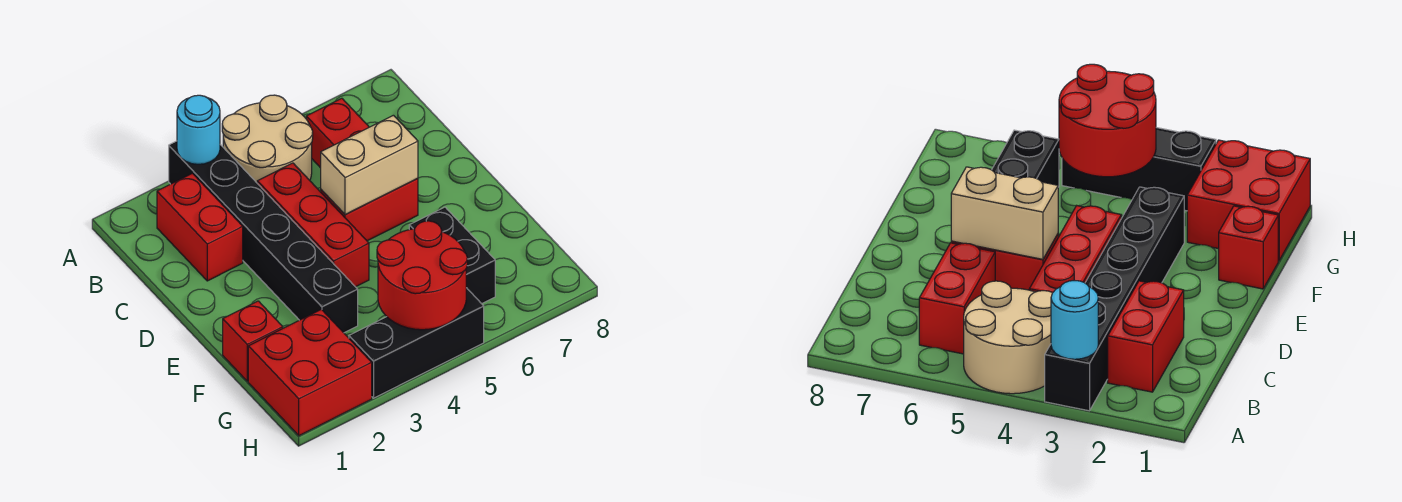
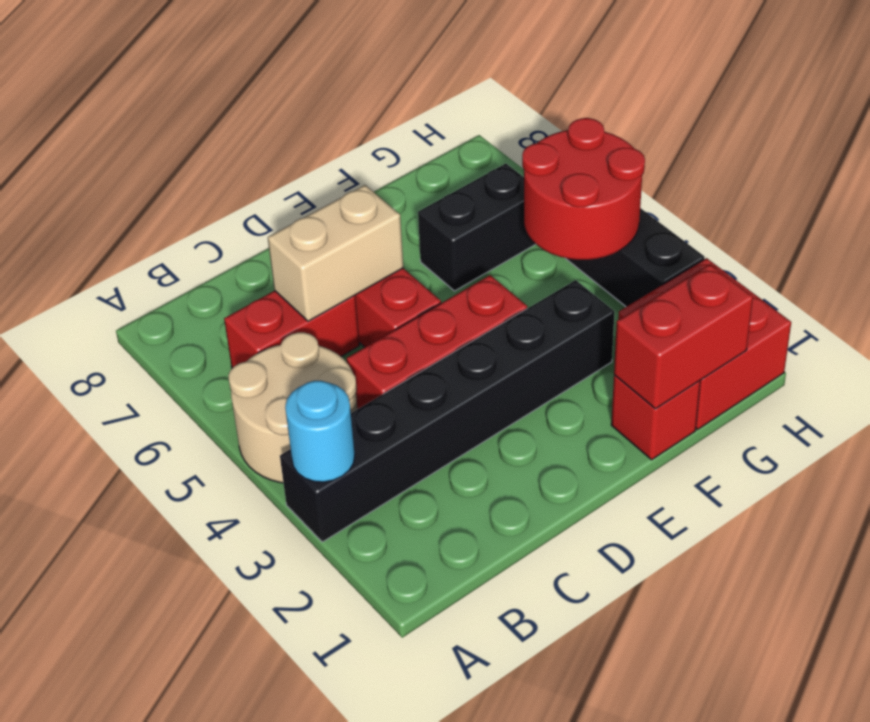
red 1x2 brick [157,173,243,281] -> red 1x2 brick moved to [614,264,753,409]
tan 1x2 brick [321,115,418,215] -> tan 1x2 brick turned to [268,185,403,321]

